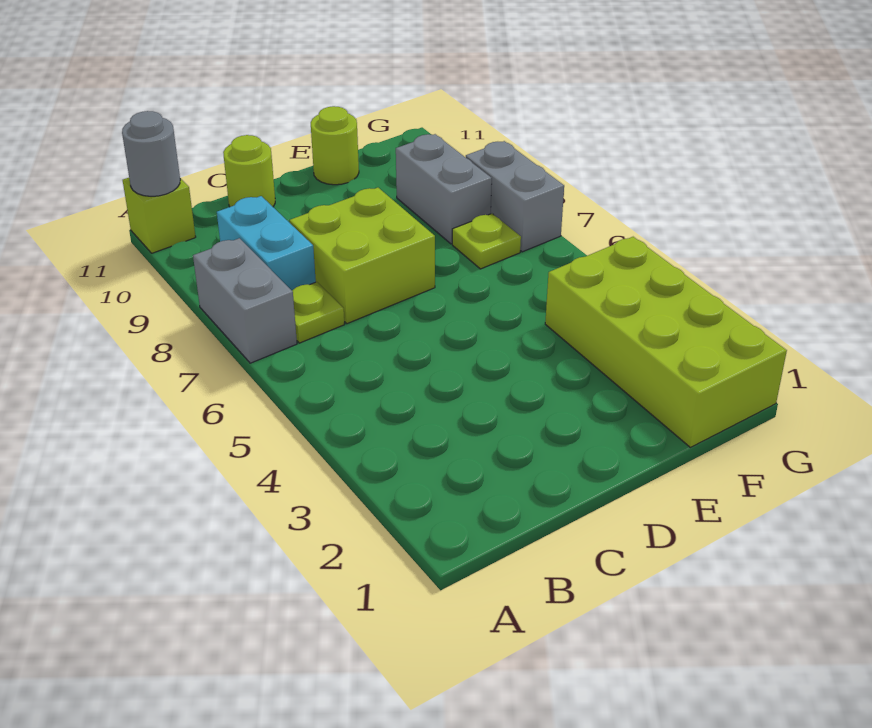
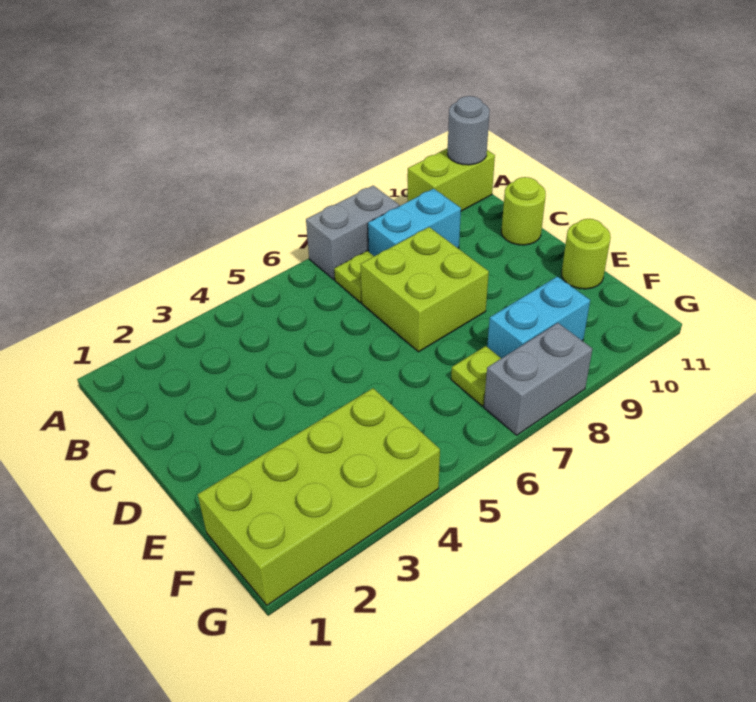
lime 1x1 brick [123,178,196,253] -> lime 1x2 brick [407,148,495,211]
grey 1x2 brick [396,134,492,244] -> cyan 1x2 brick [487,277,590,358]

